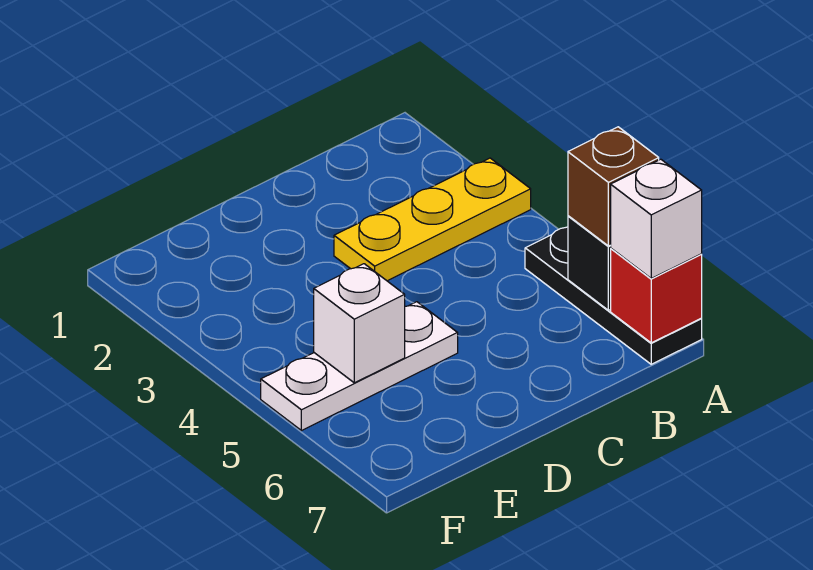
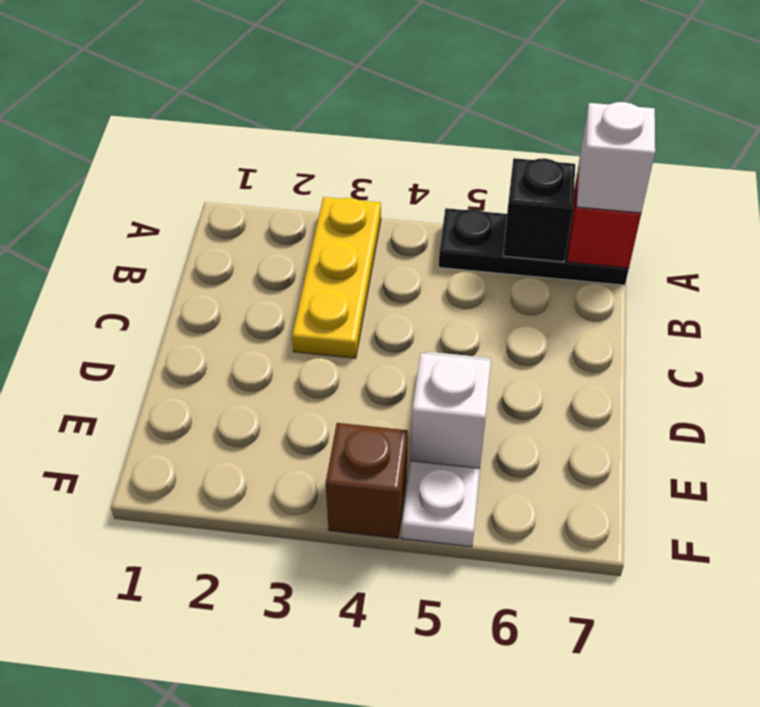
brown 1x1 brick [568,127,659,246] -> brown 1x1 brick moved to [326,423,408,538]

